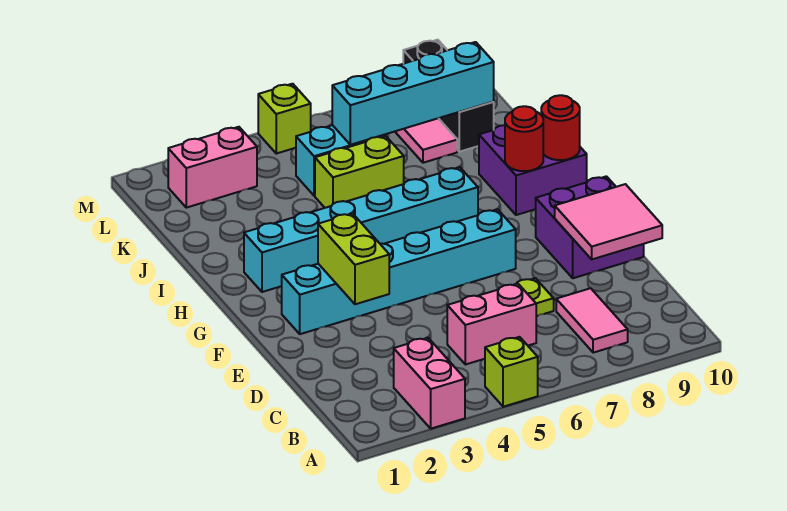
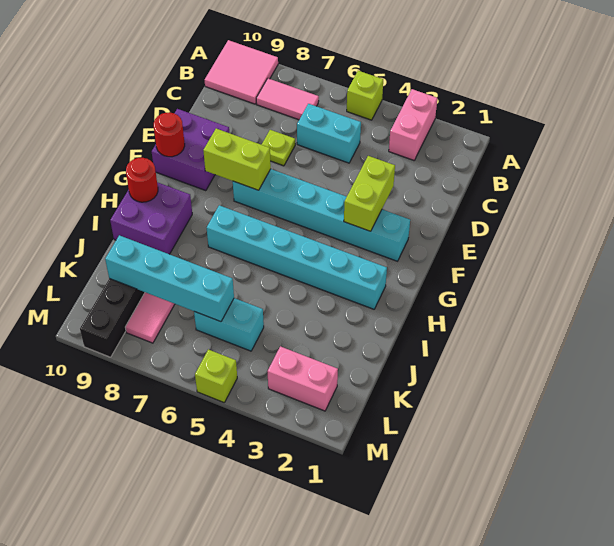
pink 1x2 tile [556,288,628,353] -> pink 1x2 tile turned to [256,79,319,120]
pink 1x2 brick [447,284,536,365] -> cyan 1x2 brick [297,104,361,163]
pink 2x2 tile [555,184,662,259] -> pink 2x2 tile moved to [205,40,278,104]
red 1x1 round brick [505,106,543,171] -> red 1x1 round brick moved to [154,112,185,157]
lime 1x2 brick [315,136,404,208] -> lime 1x2 brick moved to [203,129,271,190]

